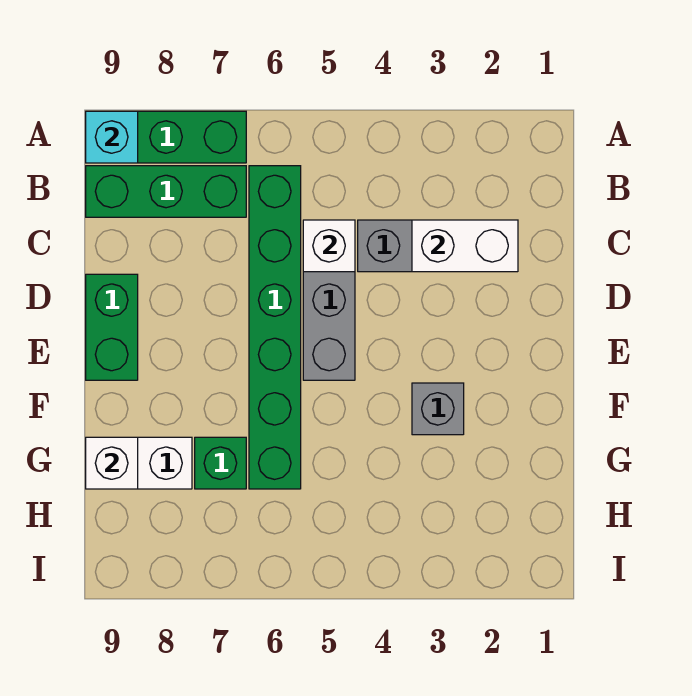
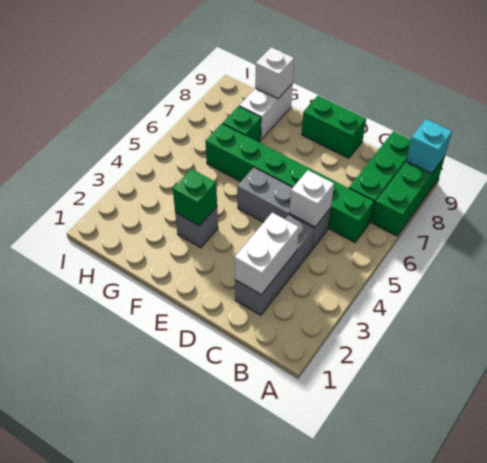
none -> green 1x1 brick [173,169,217,226]

